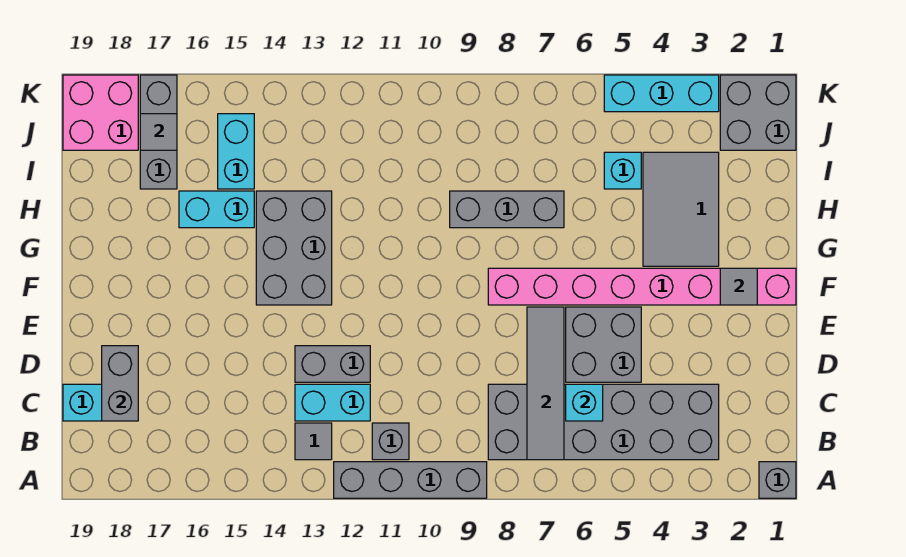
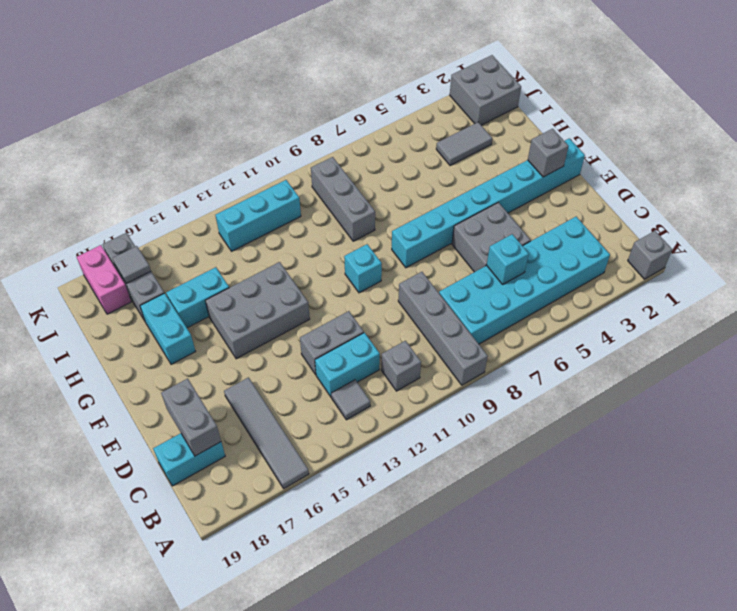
grey 1x4 brick [334,462,487,498] -> grey 1x4 brick turned to [398,272,488,385]
grey 2x6 brick [488,384,719,460] -> cyan 2x6 brick [439,217,610,344]
grey 1x4 tile [527,307,564,460] -> grey 1x4 tile moved to [224,377,309,489]
pink 1x8 brick [488,268,796,305] -> cyan 1x8 brick [392,138,585,268]
grey 1x1 tile [720,268,757,305] -> grey 1x1 brick [528,129,568,177]
grey 2x3 brick [256,191,332,305] -> grey 2x3 brick turned to [205,262,310,359]
grey 2x3 tile [643,152,719,266] -> grey 1x2 tile [436,122,492,166]
grey 1x3 brick [450,191,564,228] -> grey 1x3 brick turned to [311,157,375,241]
cyan 1x1 brick [604,152,641,189] -> cyan 1x1 brick moved to [344,244,382,293]
cyan 1x2 brick [218,114,254,189] -> cyan 1x2 brick moved to [140,293,196,364]
pink 2x2 brick [63,75,138,150] -> pink 1x2 brick [77,245,131,314]
cyan 1x3 brick [604,75,719,112] -> cyan 1x3 brick moved to [215,180,301,251]

